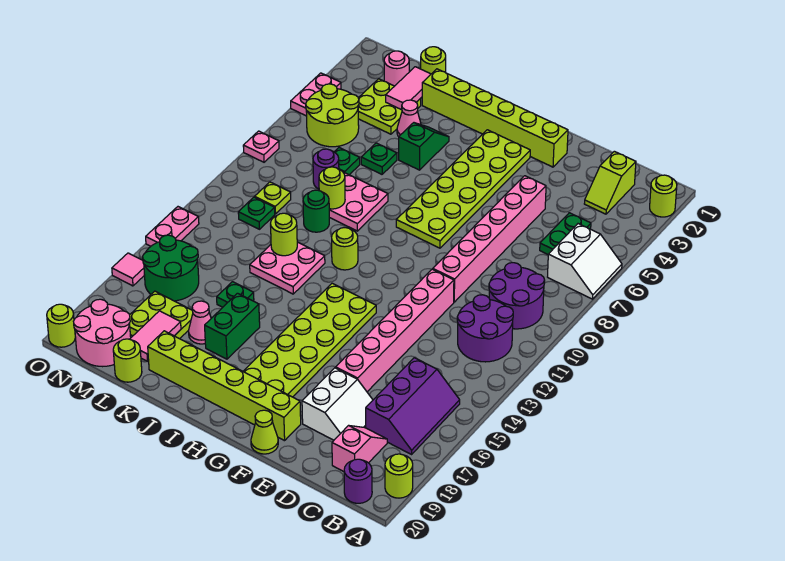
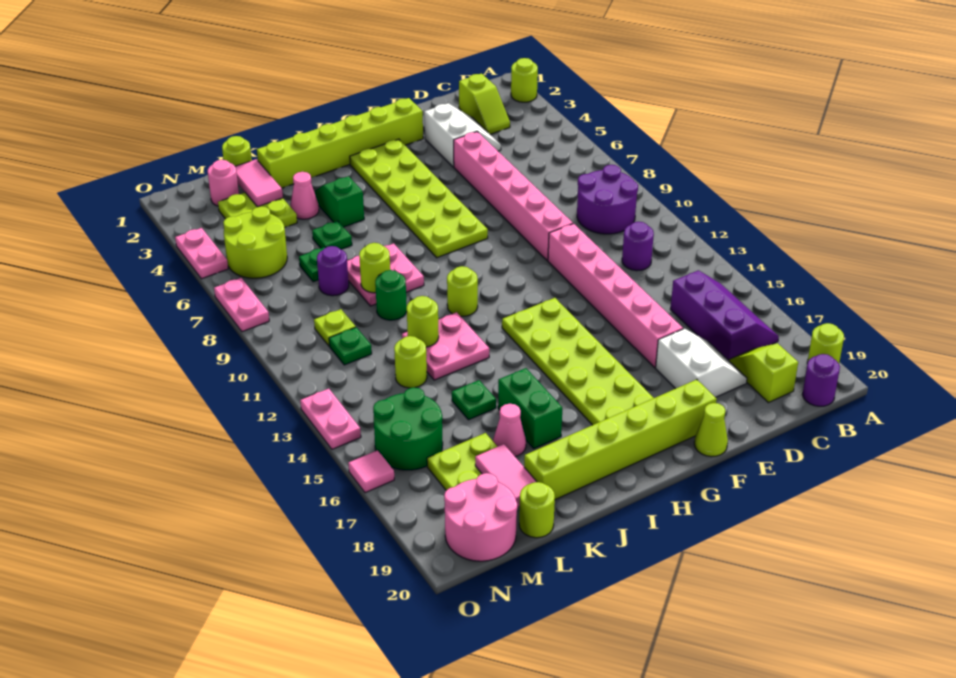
white 2x2 slope [548,224,622,299] -> white 2x2 slope moved to [424,103,501,167]
purple 2x2 round brick [457,295,513,362] -> purple 1x1 round brick [622,222,654,271]
green 1x2 plate [540,213,591,254] -> none
pink 1x2 slope [332,425,387,472] -> lime 1x2 slope [729,343,798,403]
pink 1x1 plate [243,131,279,162] -> pink 1x2 plate [214,278,269,332]
lime 1x1 round brick [47,304,75,347] -> lime 1x1 round brick moved to [394,336,427,388]

